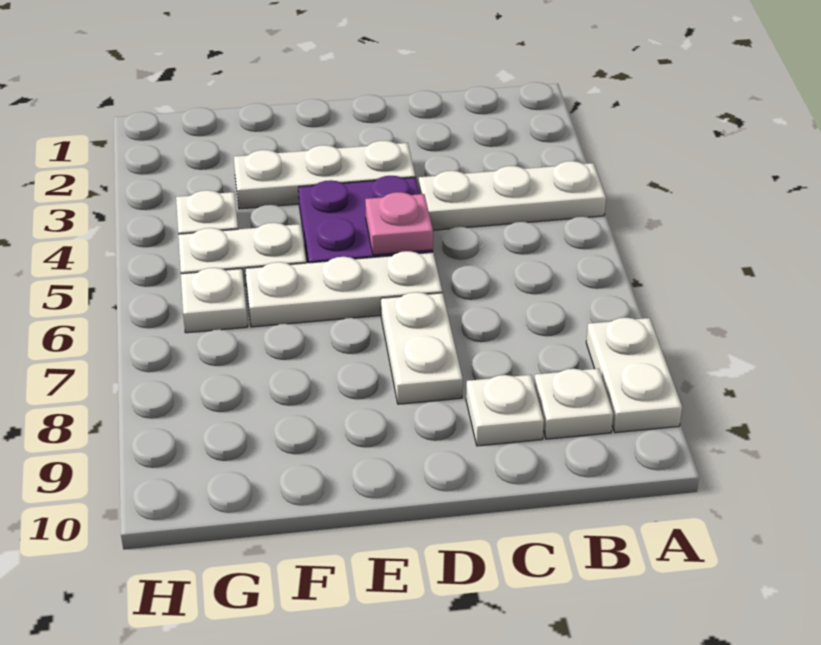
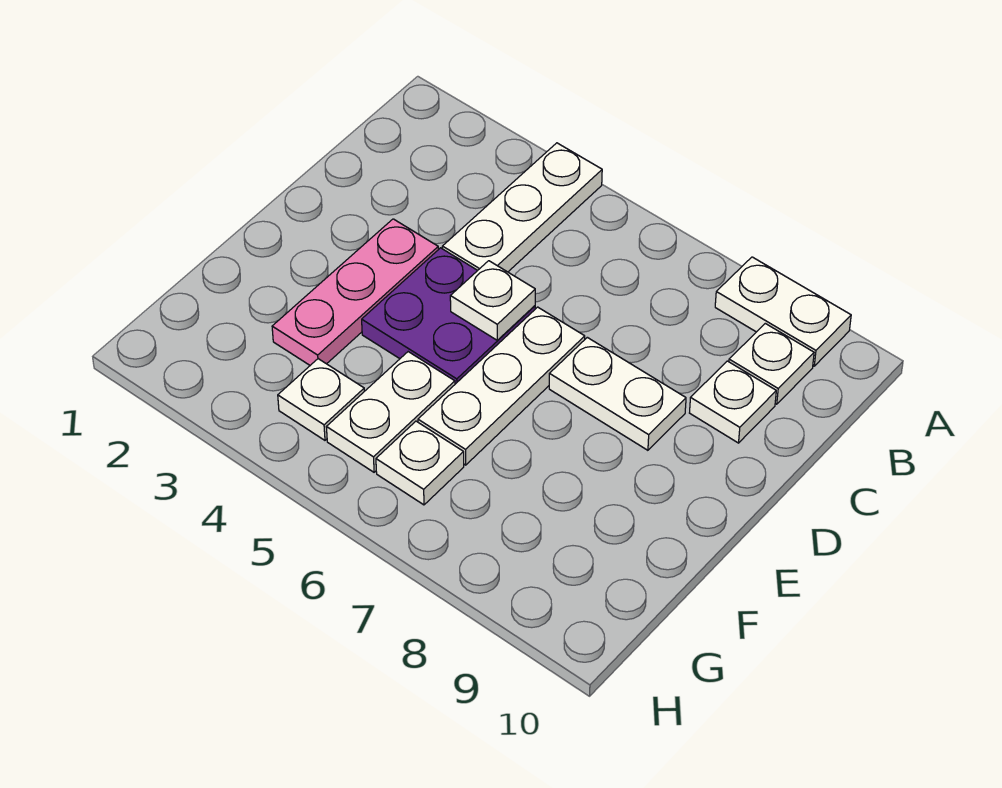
white 1x3 plate [234,141,416,209] -> pink 1x3 plate [272,219,438,365]
pink 1x1 plate [365,192,433,255] -> white 1x1 plate [450,261,535,340]

